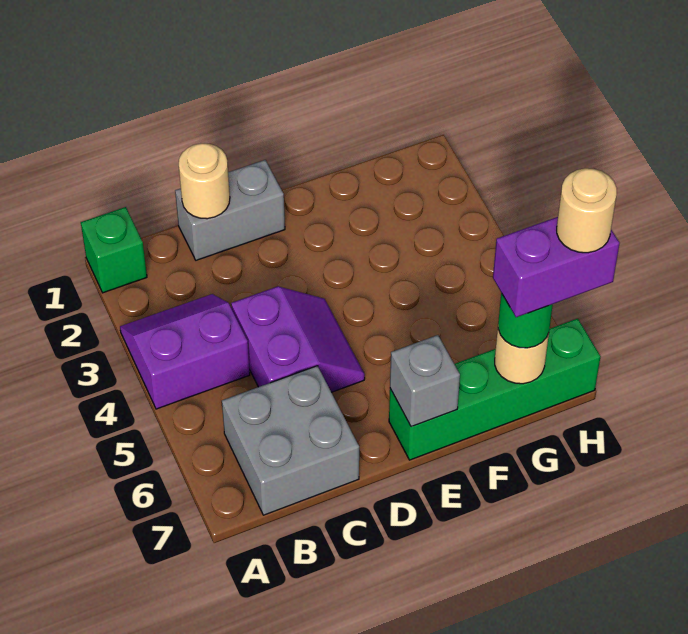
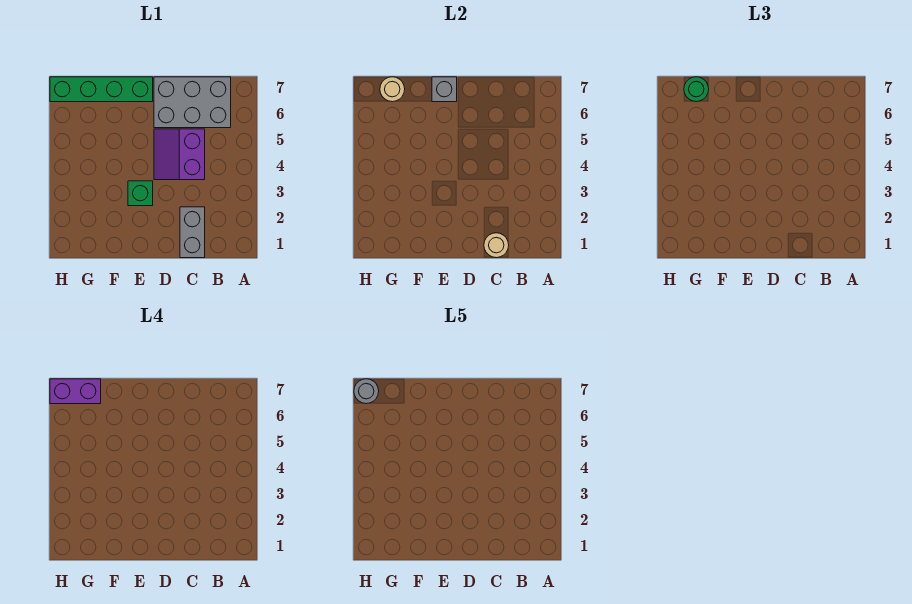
green 1x1 brick [81,207,147,293] -> green 1x1 brick moved to [128,181,153,206]
purple 2x2 slope [120,294,250,409] -> none
grey 2x2 brick [222,366,359,515] -> grey 2x3 brick [154,77,231,128]
grey 1x2 brick [175,160,285,260] -> grey 1x2 brick turned to [180,207,205,258]
tan 1x1 round brick [557,168,617,253] -> grey 1x1 round brick [354,379,379,404]

